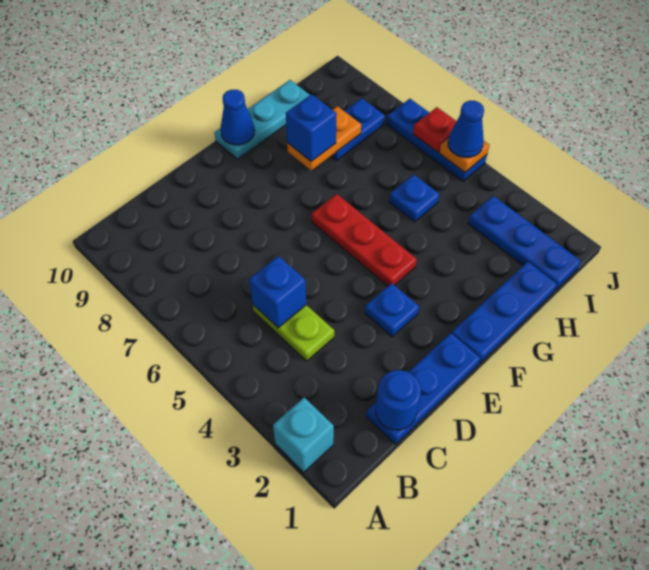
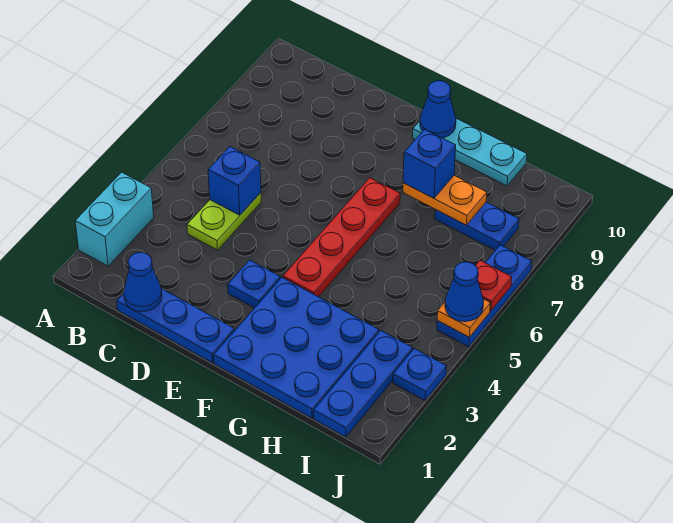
cyan 1x1 brick [273,398,334,472] -> cyan 1x2 brick [75,172,154,266]
blue 1x1 round brick [376,370,421,430] -> blue 1x1 cone [124,252,162,312]
blue 1x3 plate [452,262,557,363] -> blue 3x3 plate [214,278,379,418]
red 1x3 plate [311,194,417,286] -> red 1x4 plate [283,178,400,297]
blue 1x1 plate [389,174,440,222] -> blue 1x1 plate moved to [393,348,447,400]

